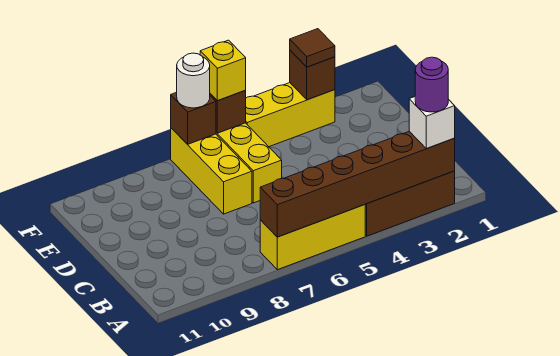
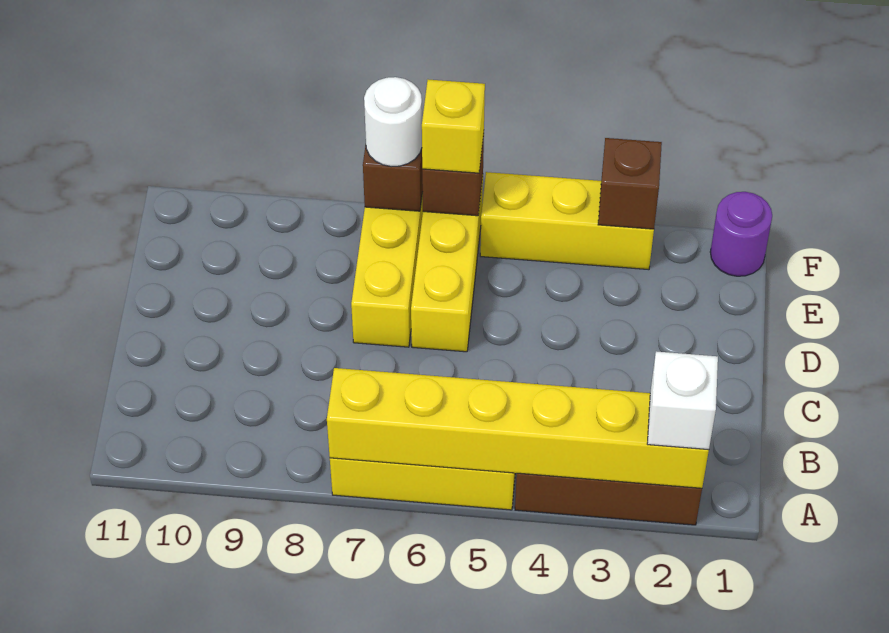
brown 1x6 brick [260,131,455,237] -> yellow 1x6 brick [327,368,709,488]
purple 1x1 round brick [415,57,448,112] -> purple 1x1 round brick moved to [710,192,772,276]
brown 1x1 tile [290,29,335,67] -> none

